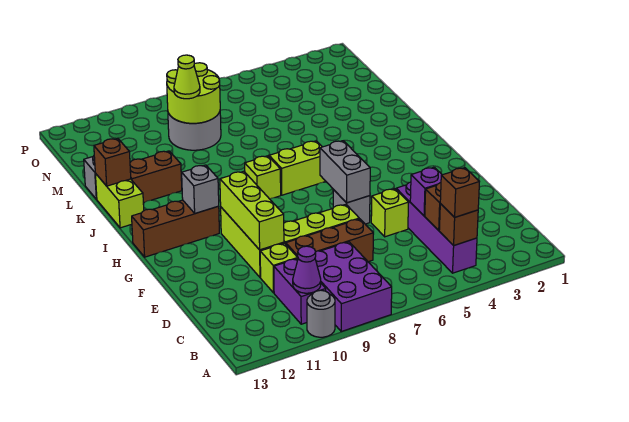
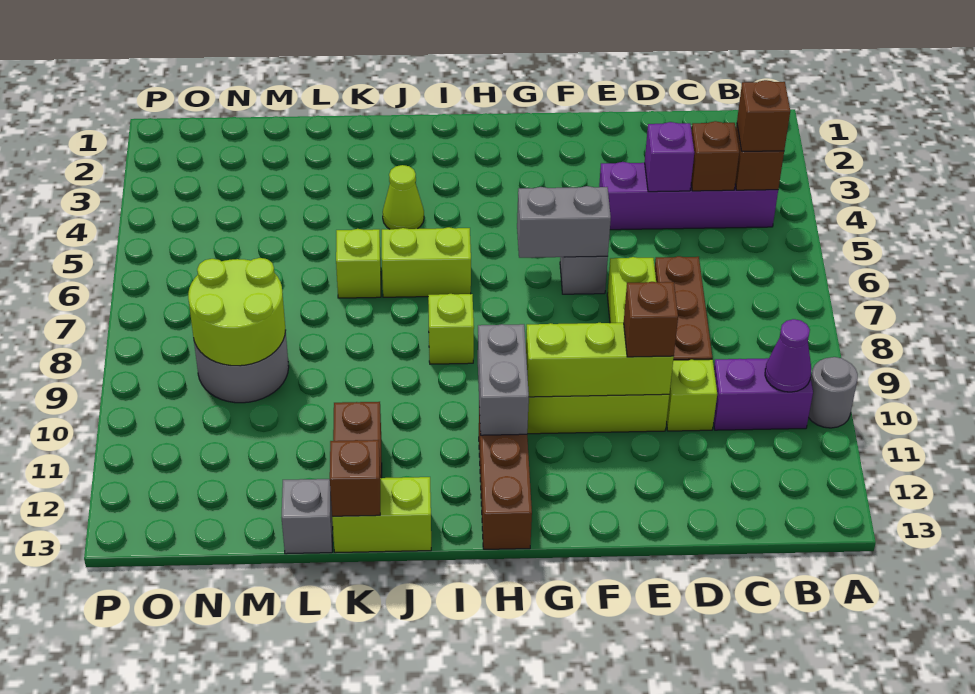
purple 2x3 brick [315,242,392,331] -> none
lime 1x1 brick [371,189,409,237] -> lime 1x1 brick moved to [336,229,381,298]
none -> brown 1x1 brick [624,282,678,357]
grey 1x1 brick [182,165,219,213] -> grey 1x2 brick [478,324,529,435]
lime 1x2 brick [269,141,326,195] -> lime 1x2 brick turned to [382,227,471,297]
lime 1x1 cone [174,55,200,99] -> lime 1x1 cone moved to [383,165,424,229]

